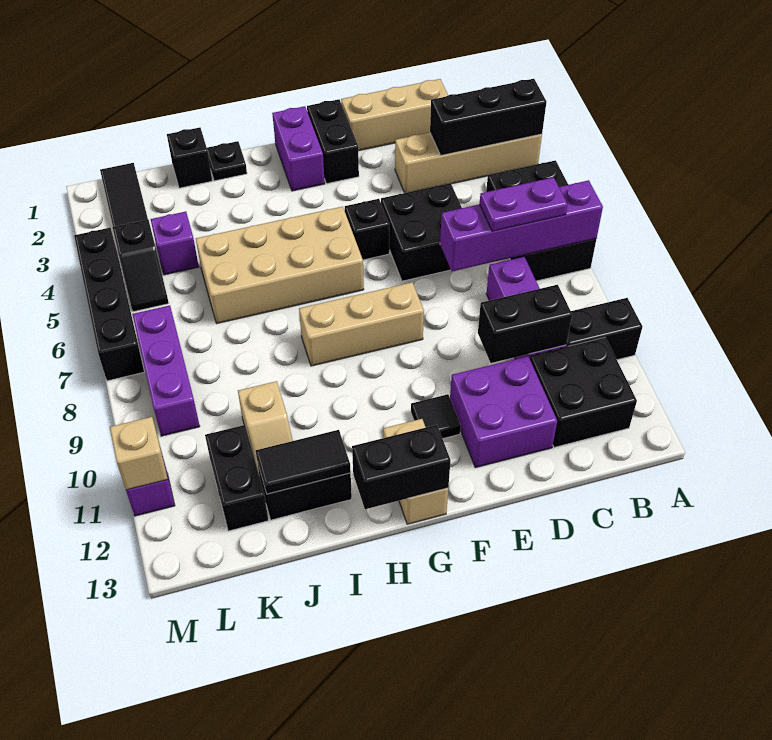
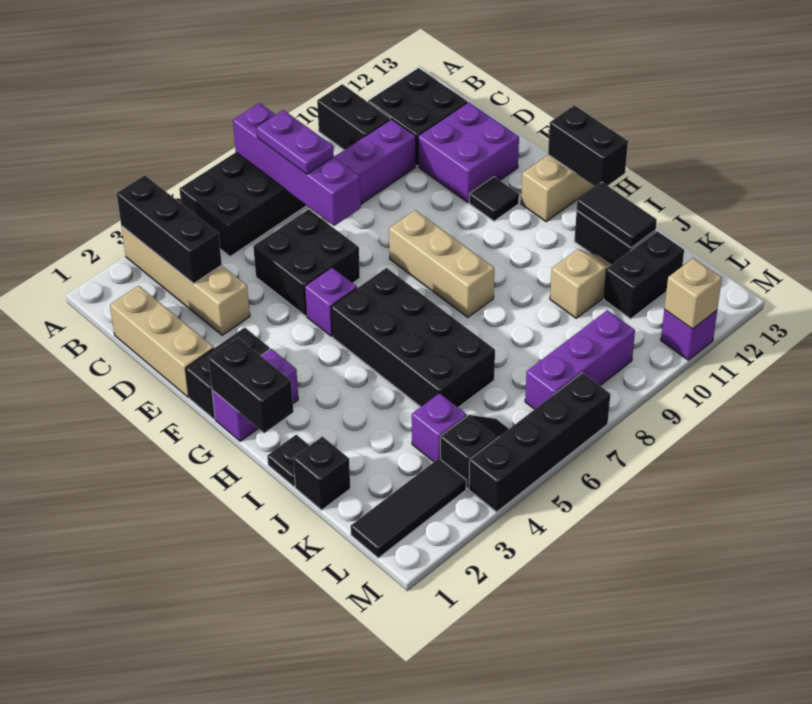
black 1x2 brick [478,285,572,363] -> black 1x2 brick moved to [208,338,293,433]
black 1x1 brick [345,199,389,260] -> purple 1x1 brick [305,268,357,336]
tan 2x4 brick [196,207,364,323] -> black 2x4 brick [331,268,495,407]

